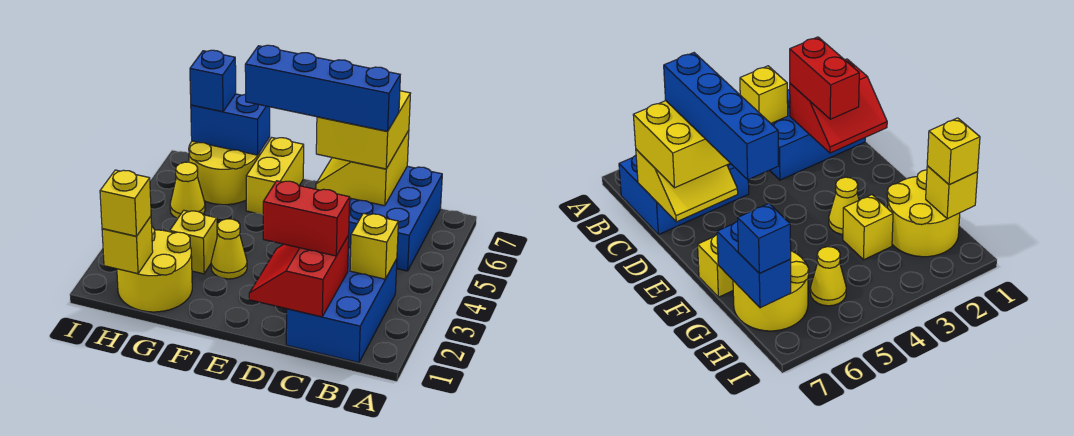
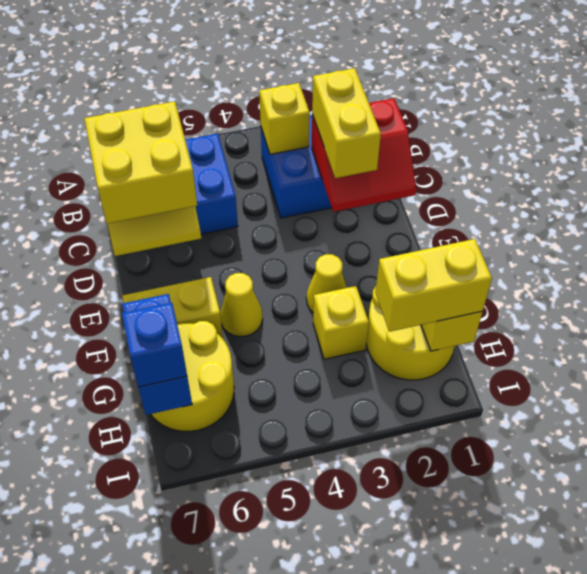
red 1x2 brick [263,181,350,256] -> yellow 1x2 brick [312,68,381,178]
blue 1x4 brick [245,45,400,131] -> none
yellow 1x1 brick [100,170,151,236] -> yellow 1x2 brick [375,239,492,332]
yellow 1x1 cone [170,162,205,219] -> yellow 1x1 cone moved to [220,273,263,337]

